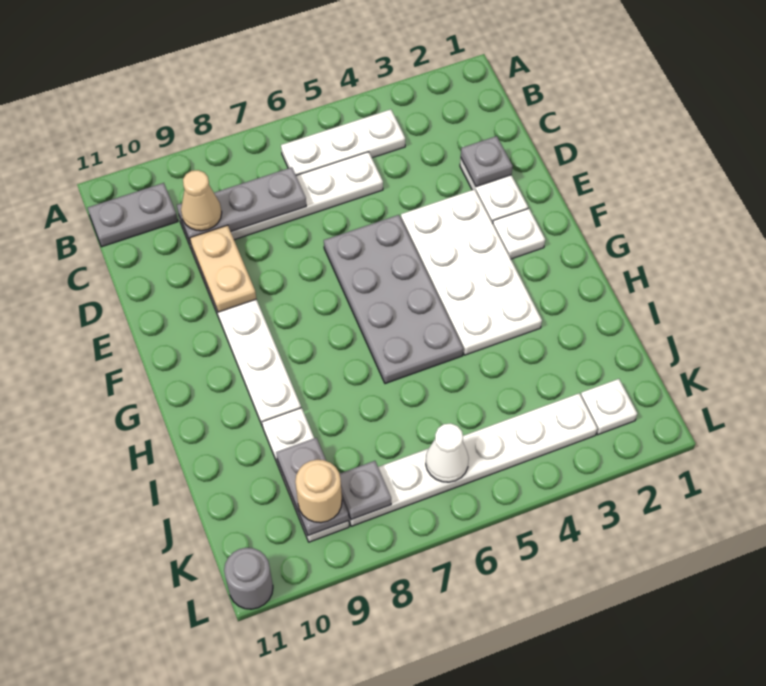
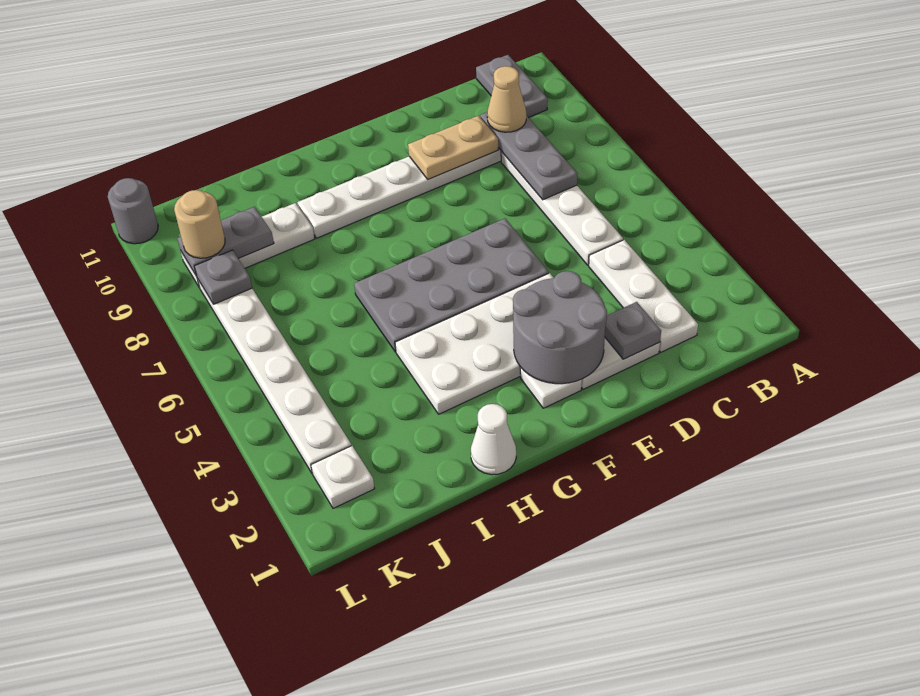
white 1x3 plate [281,109,405,175] -> white 1x3 plate moved to [589,240,698,352]
none -> grey 2x2 round brick [513,271,607,384]
white 1x1 cone [426,423,469,482] -> white 1x1 cone moved to [471,404,516,475]

